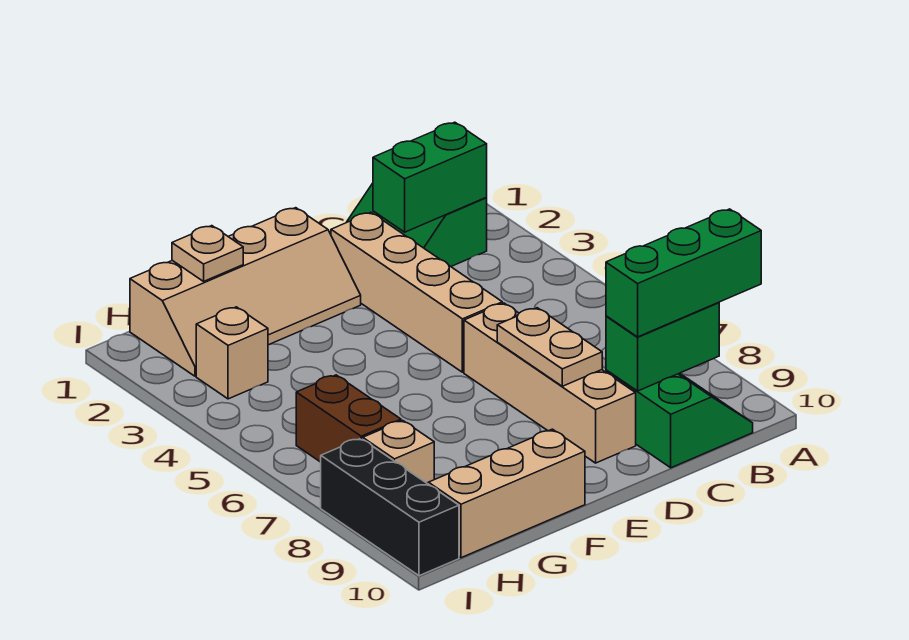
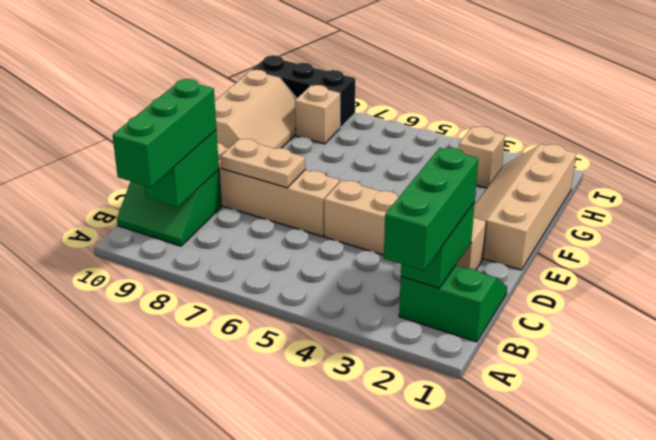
none -> green 1x3 brick [384,148,478,271]
tan 1x1 plate [172,226,243,281] -> none
brown 1x2 brick [296,375,401,462] -> none

